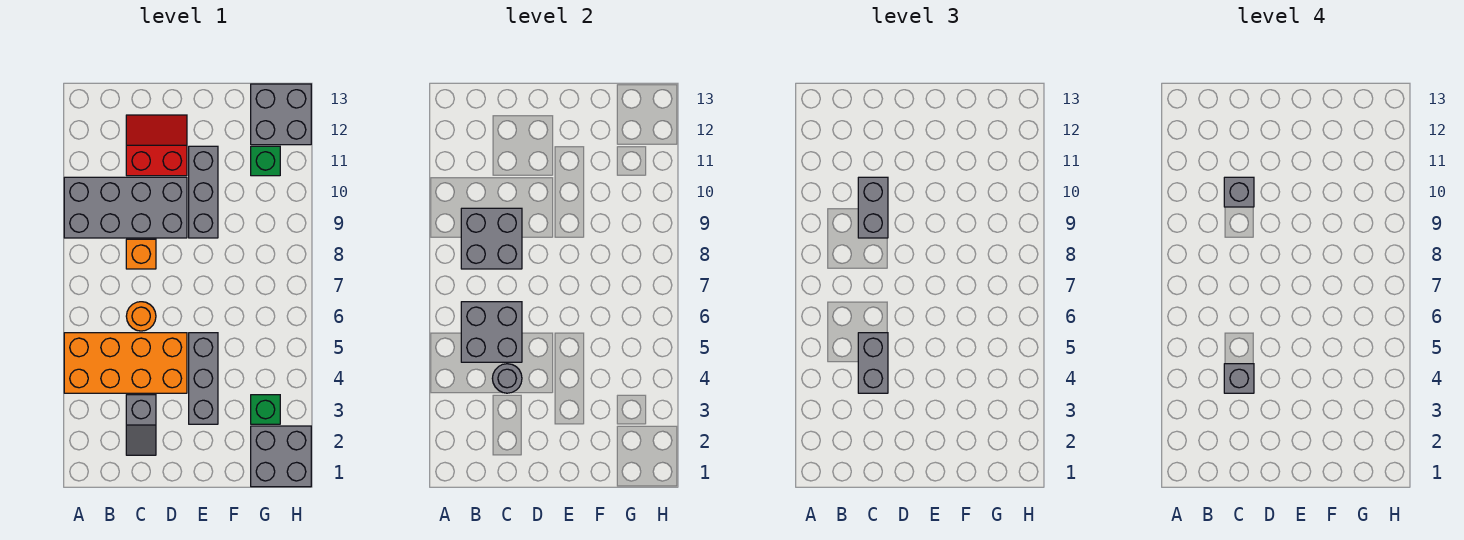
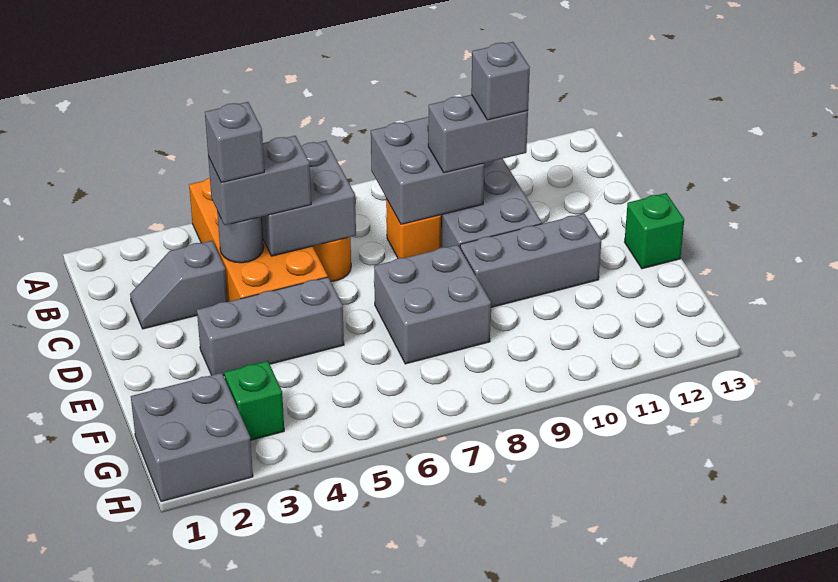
red 2x2 slope [126,115,187,176] -> none
green 1x1 brick [251,146,280,176] -> green 1x1 brick moved to [625,193,684,269]
grey 2x2 brick [251,84,311,145] -> grey 2x2 brick moved to [374,245,491,364]

